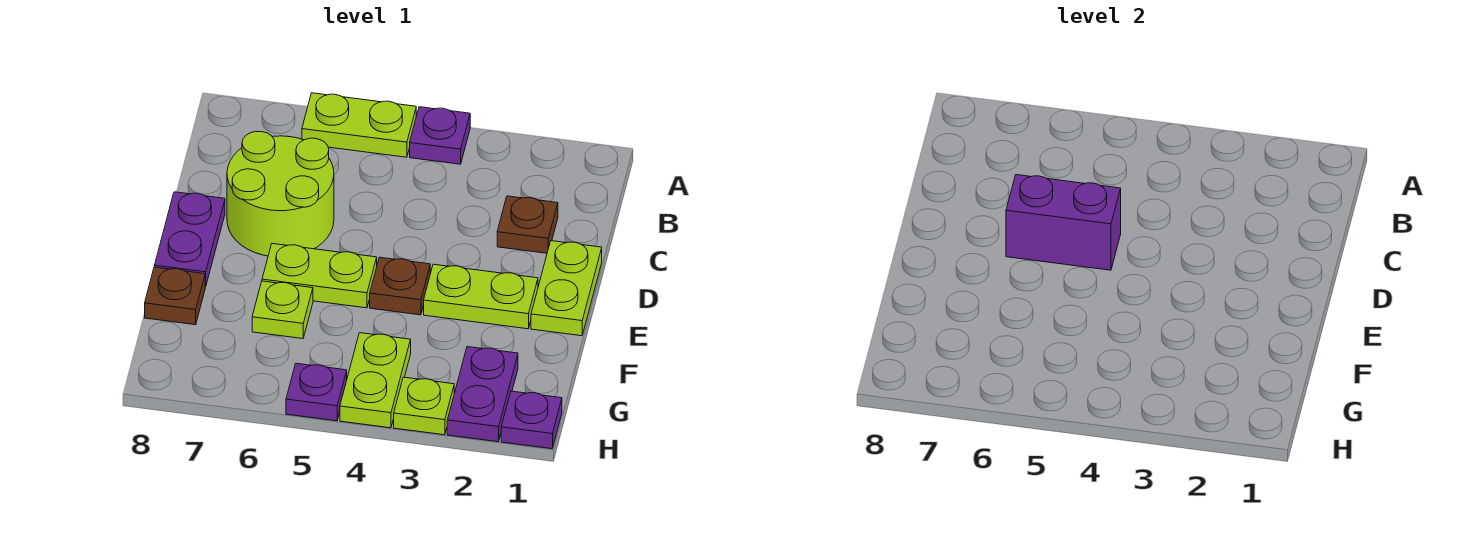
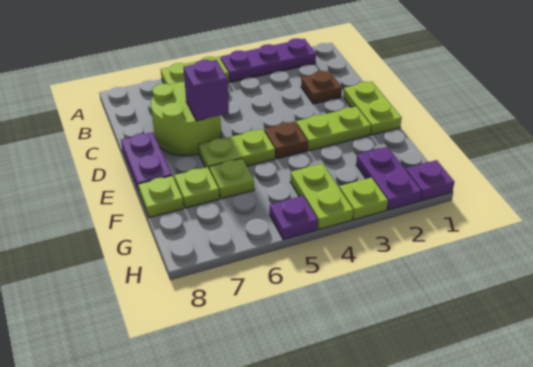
purple 1x1 plate [410,107,470,164] -> purple 1x3 plate [221,38,316,82]
purple 1x2 brick [1006,175,1121,270] -> purple 1x1 brick [183,60,229,121]
none -> lime 1x1 plate [174,167,219,208]
brown 1x1 plate [145,267,205,325] -> lime 1x1 plate [138,176,184,218]

